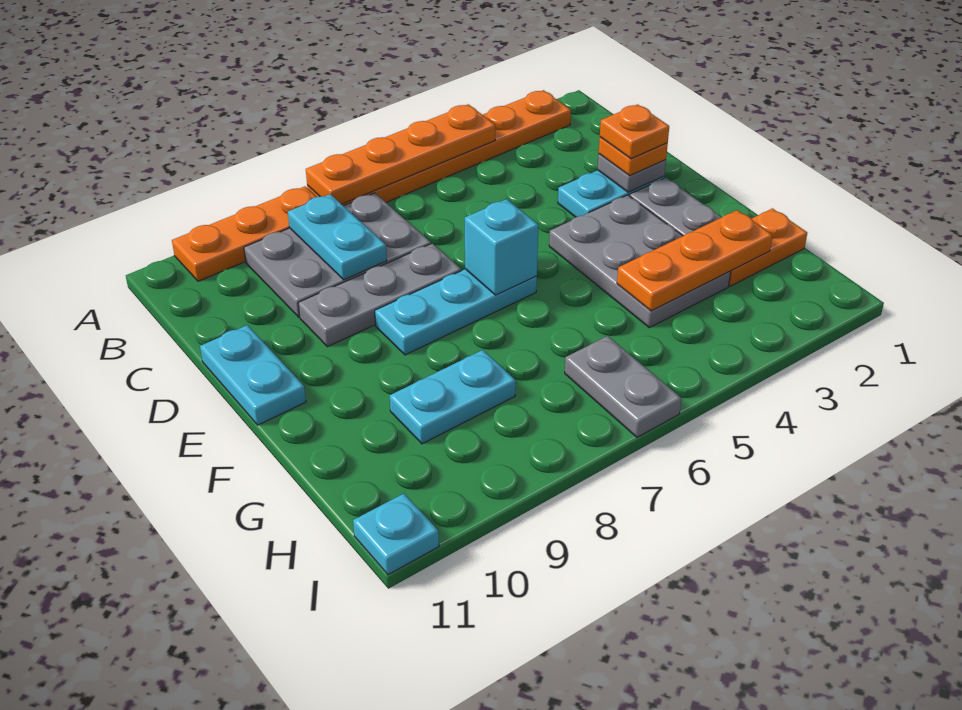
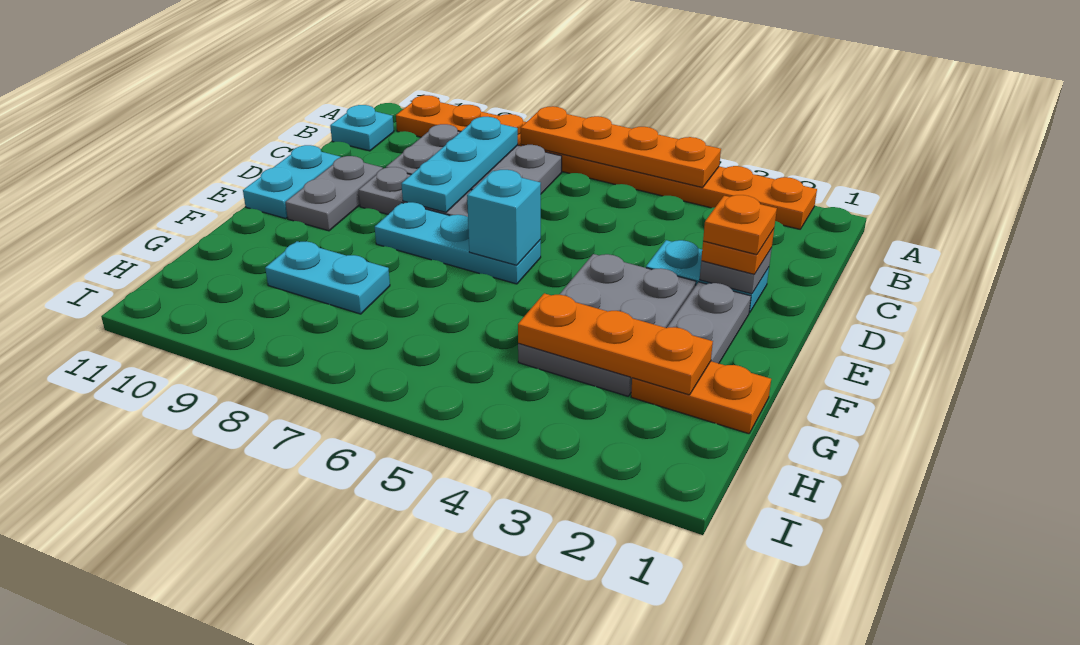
cyan 1x2 plate [288,194,387,280] -> cyan 1x3 plate [401,117,518,212]
grey 1x2 plate [565,336,682,437] -> grey 1x2 plate moved to [285,156,383,231]
cyan 1x1 plate [353,494,439,575] -> cyan 1x1 plate moved to [330,105,394,151]

